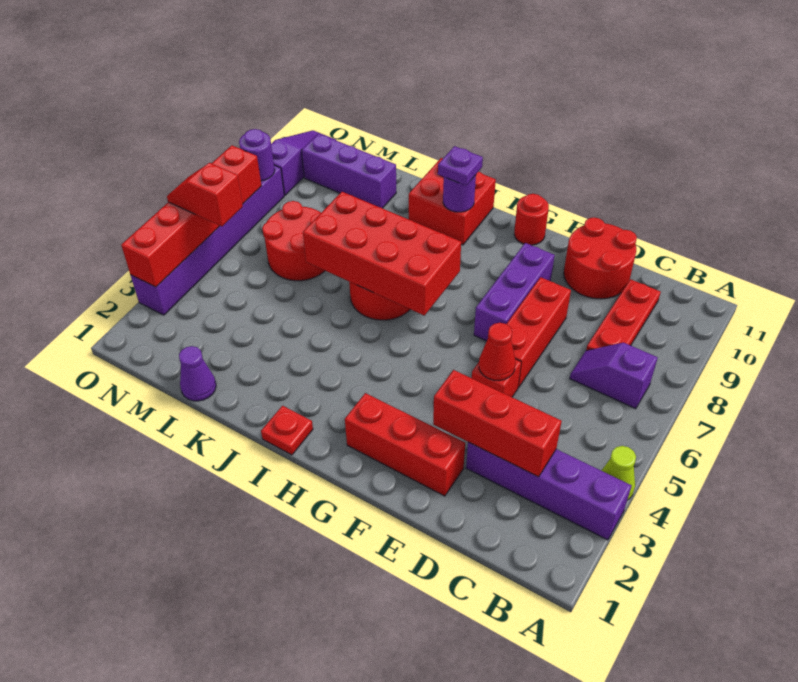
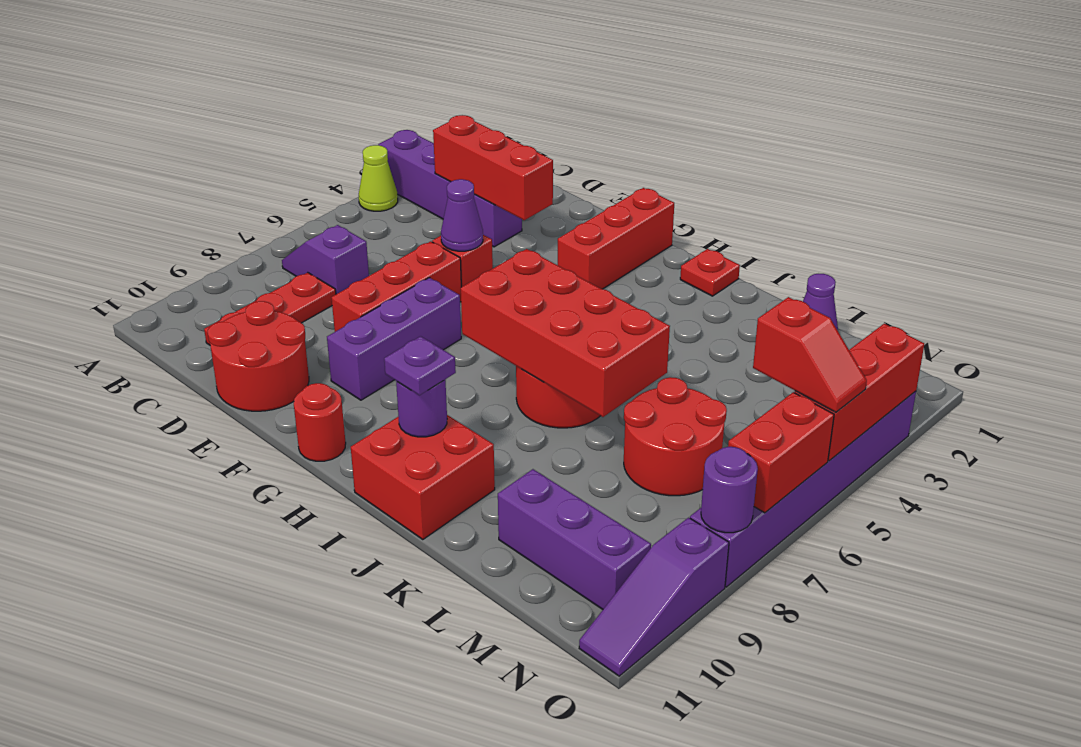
purple 1x2 slope [570,343,658,409] -> purple 1x2 slope turned to [282,225,369,294]
red 1x3 brick [345,393,465,496] -> red 1x3 brick turned to [558,188,674,289]
red 1x1 cone [479,323,515,381] -> purple 1x1 cone [441,179,483,251]

